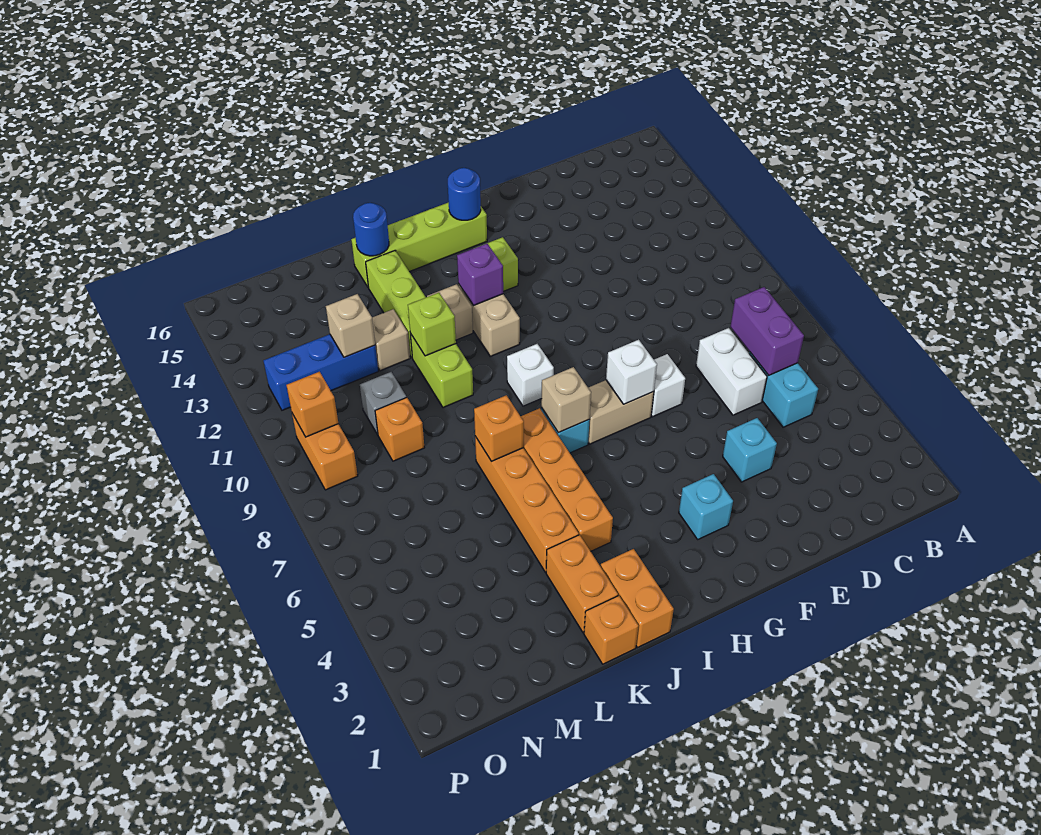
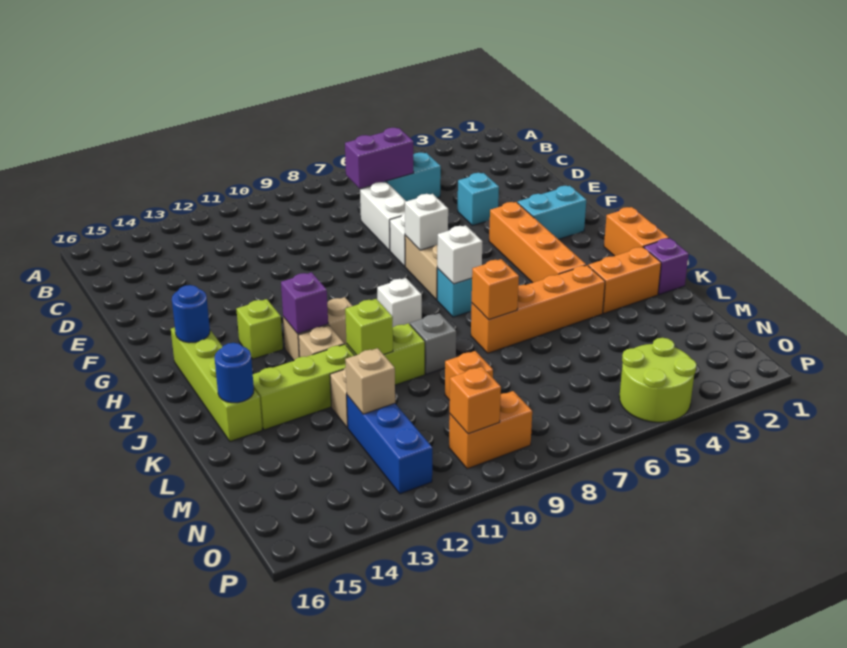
white 1x2 brick [696,328,767,415] -> white 1x2 brick turned to [360,182,406,251]
cyan 1x1 brick [679,474,733,539] -> cyan 1x2 brick [517,186,586,239]
tan 1x1 brick [541,367,591,433] -> white 1x1 brick [437,225,482,284]
orange 1x2 brick [601,549,674,648] -> orange 1x2 brick turned to [604,207,669,256]
orange 1x4 brick [521,408,613,551] -> orange 1x4 brick turned to [489,202,586,283]
orange 1x1 brick [584,596,639,664] -> purple 1x1 brick [644,238,689,295]
grey 1x1 brick [360,372,406,435] -> grey 1x1 brick moved to [410,313,456,374]
none -> lime 2x2 round brick [619,338,697,422]

